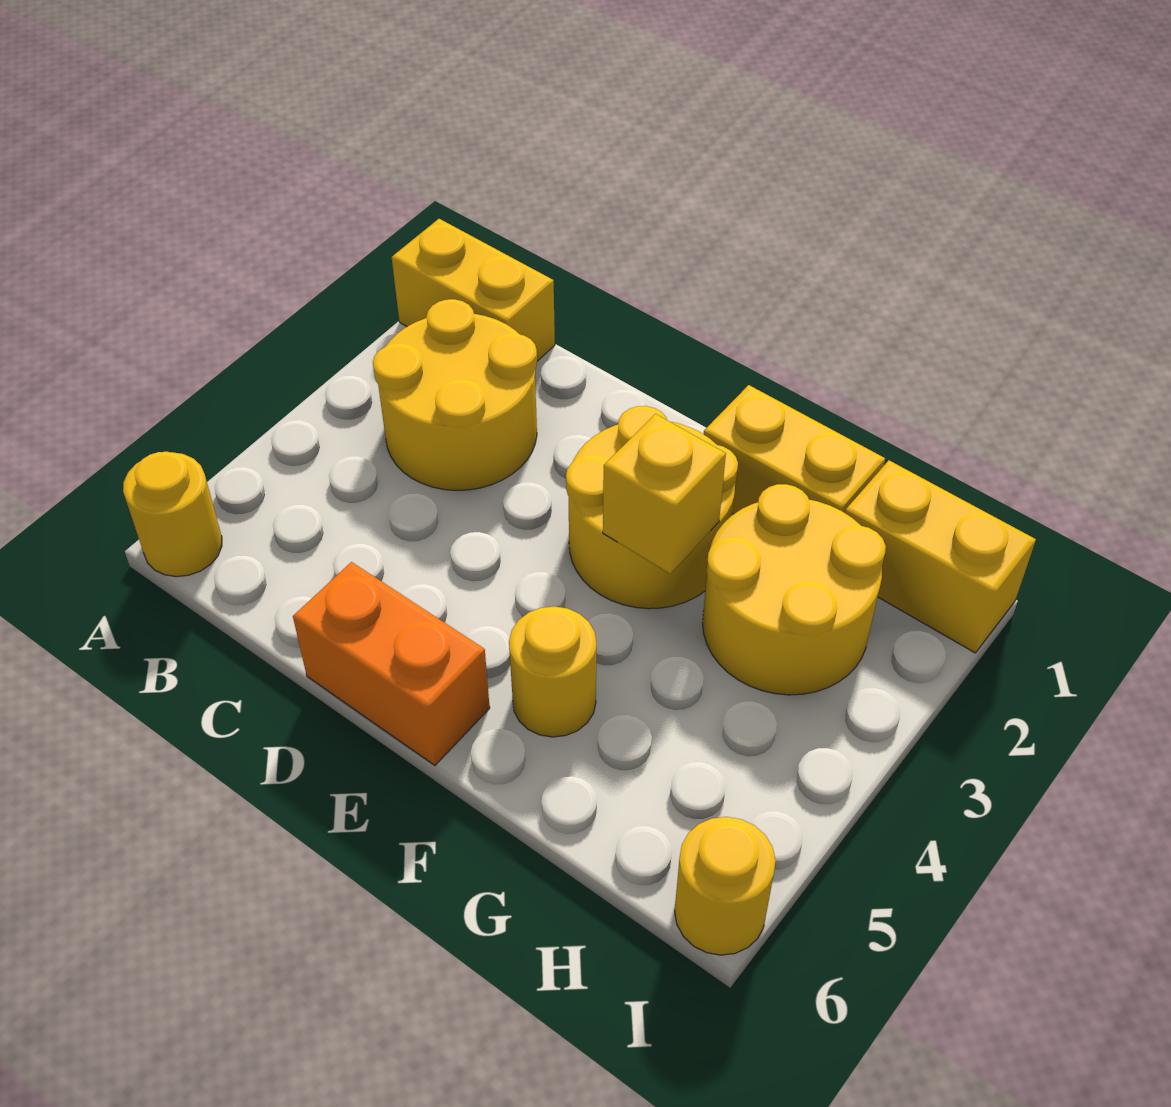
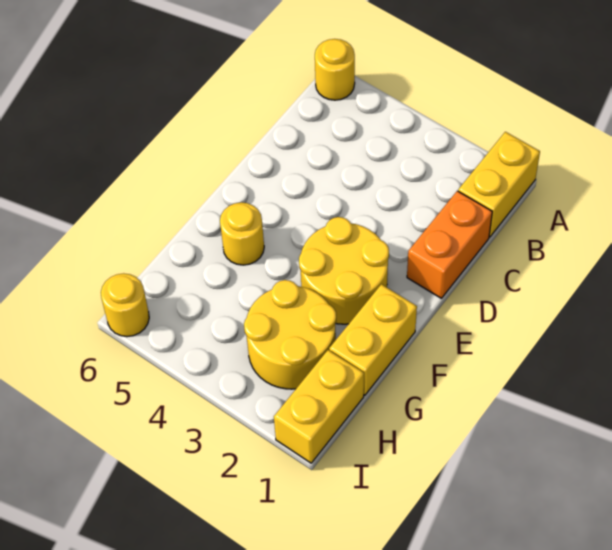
yellow 2x2 round brick [373,299,537,490] -> none
orange 1x2 brick [293,562,490,765] -> orange 1x2 brick moved to [407,191,492,298]
yellow 1x1 brick [603,414,726,574] -> none

